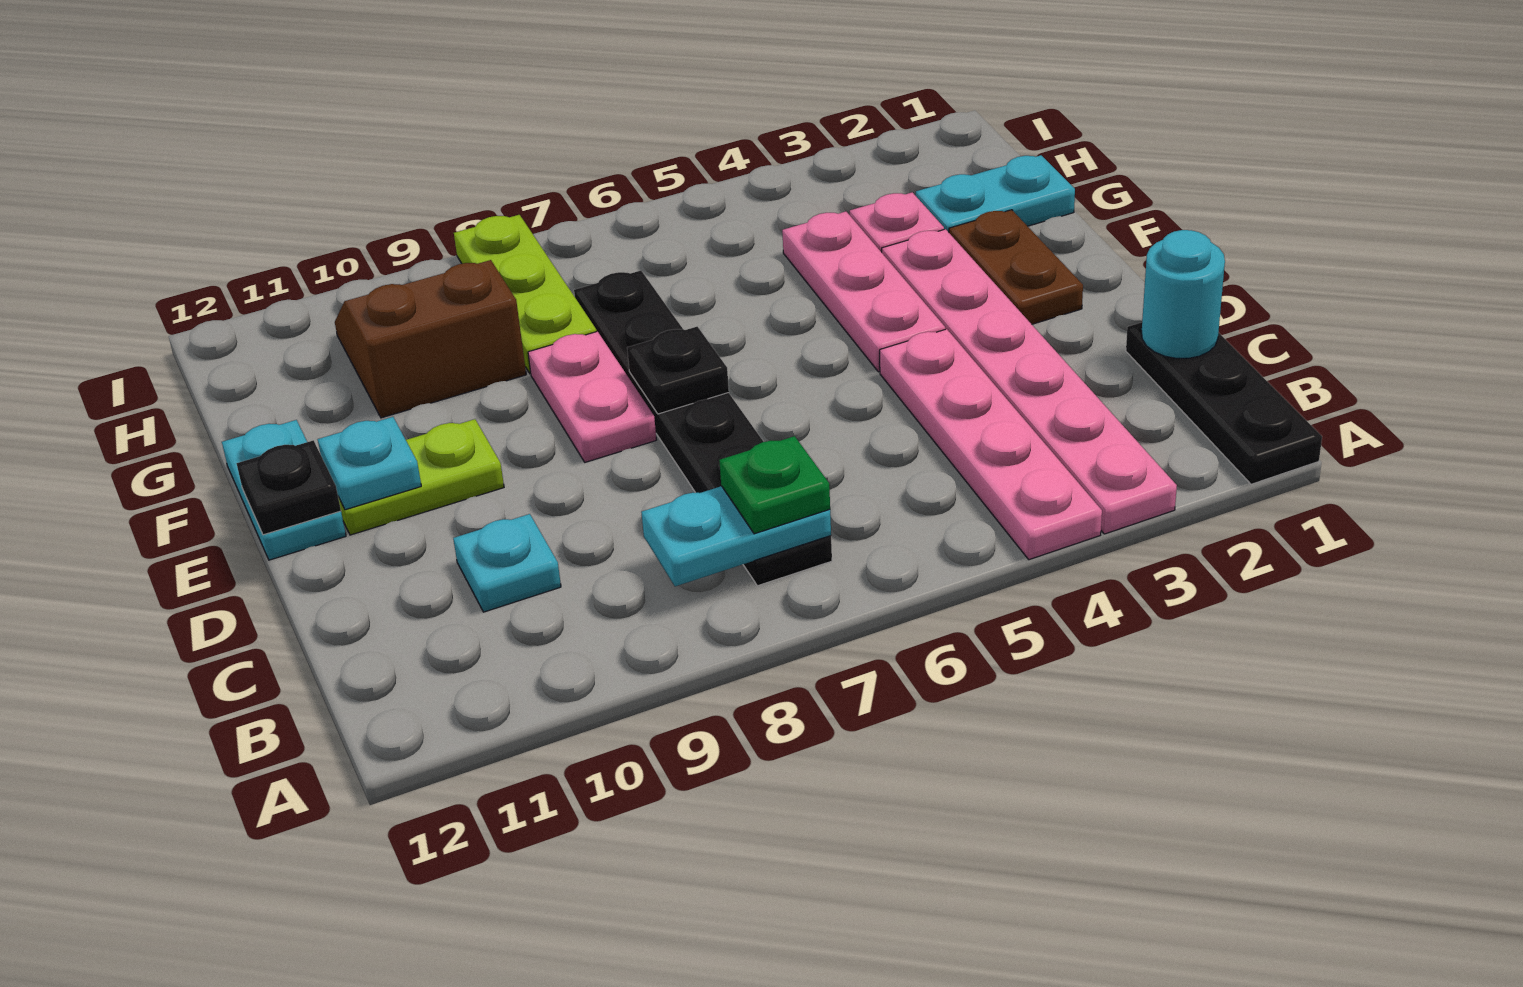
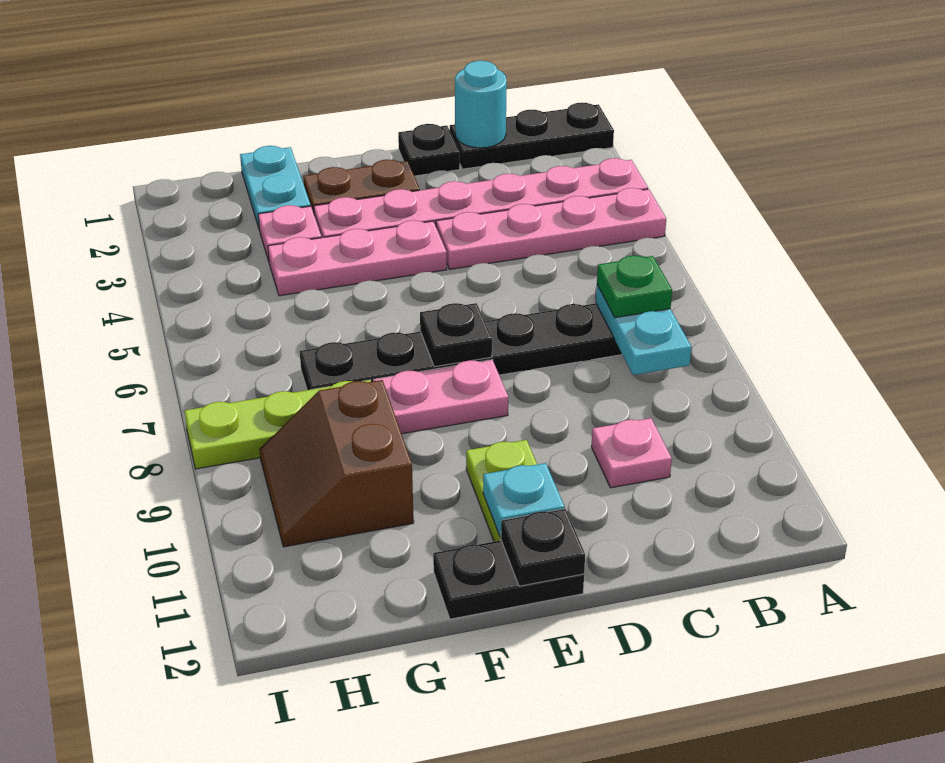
cyan 1x1 plate [453,514,561,612] -> pink 1x1 plate [591,418,672,488]
none -> black 1x1 plate [398,124,460,176]
cyan 1x2 plate [222,420,346,560] -> black 1x2 plate [433,541,584,619]

